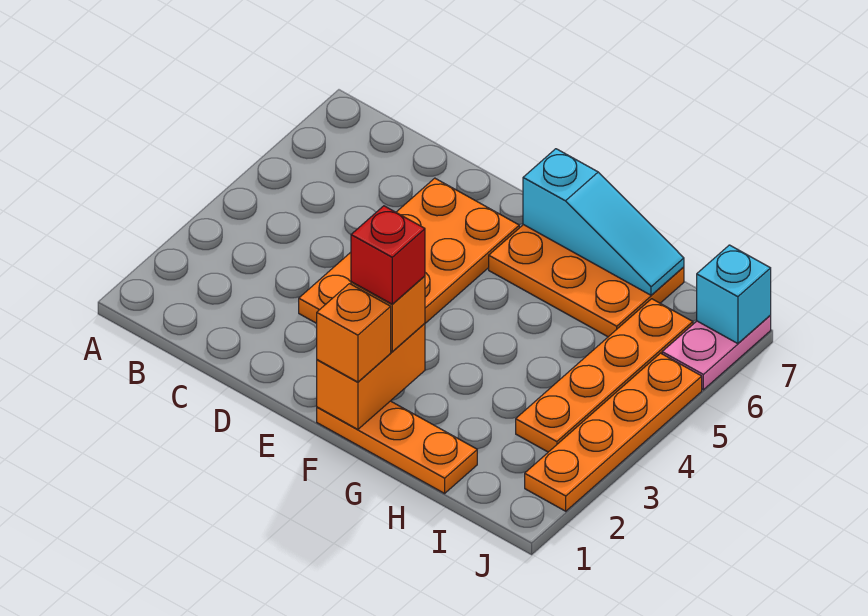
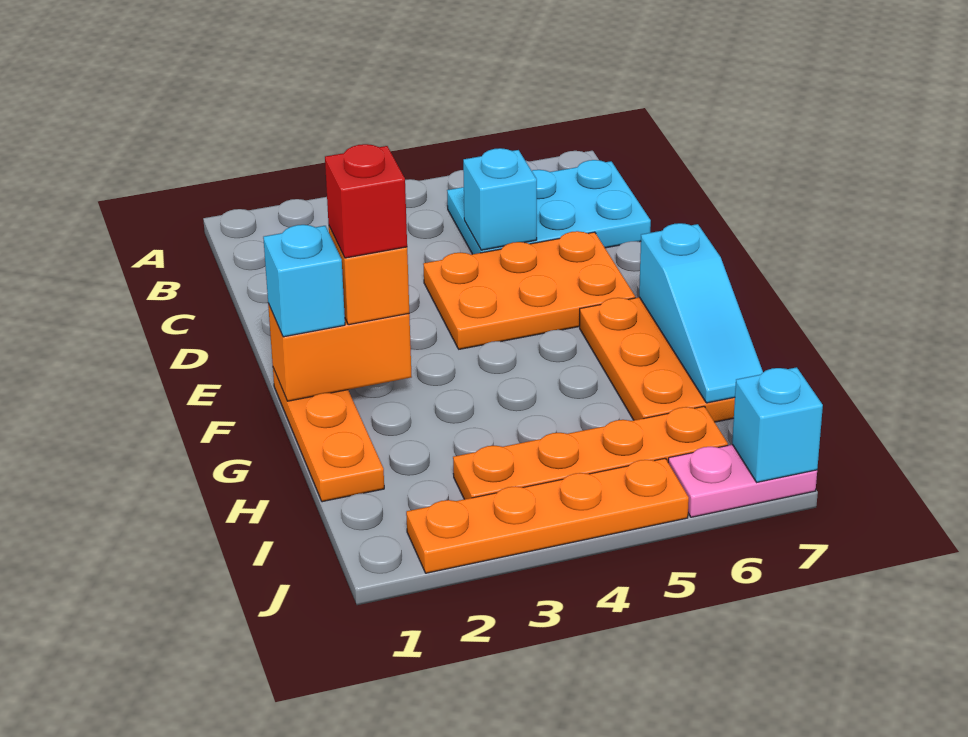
none -> cyan 2x3 plate [447,160,651,254]
none -> cyan 1x1 brick [463,148,537,250]
orange 2x4 plate [299,178,519,323] -> orange 2x3 plate [423,231,635,349]
orange 1x1 brick [317,284,391,382] -> cyan 1x1 brick [263,225,345,337]

